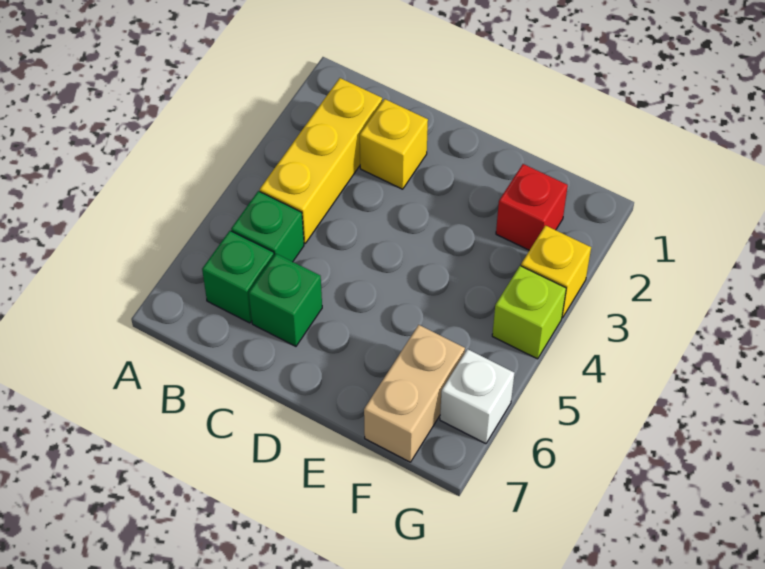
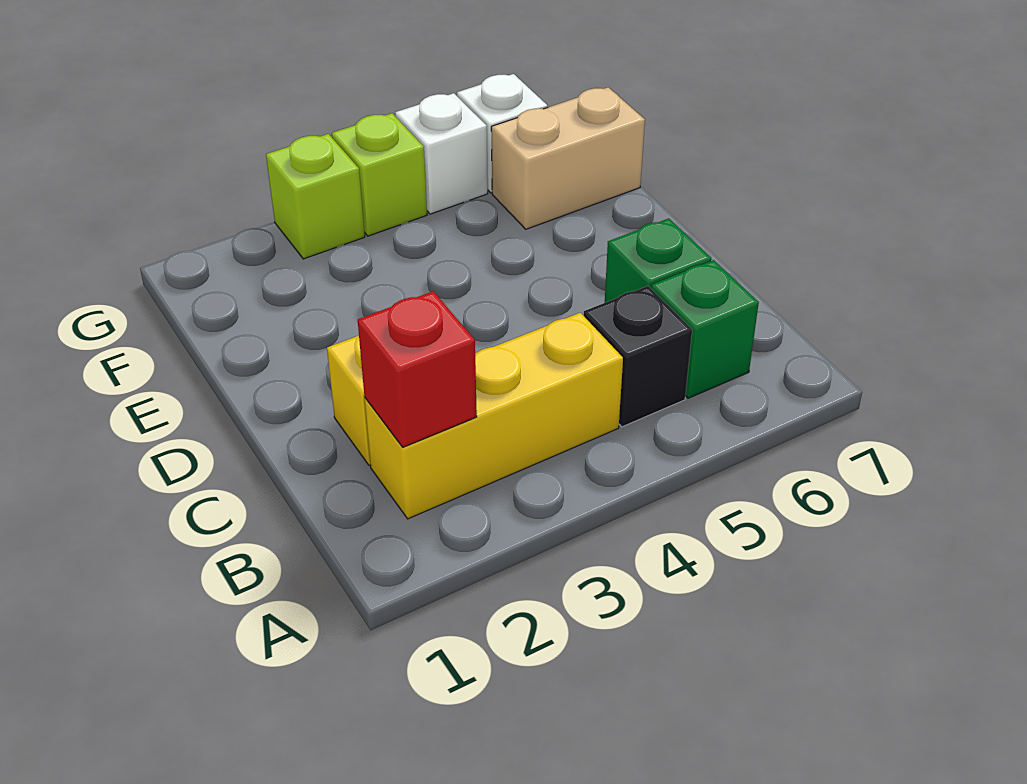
green 1x1 brick [231,191,304,262] -> black 1x1 brick [584,286,692,427]
red 1x1 brick [496,164,568,250] -> red 1x1 brick moved to [358,291,477,447]
yellow 1x1 brick [521,226,591,318] -> lime 1x1 brick [266,134,365,259]
none -> white 1x1 brick [395,93,488,214]

